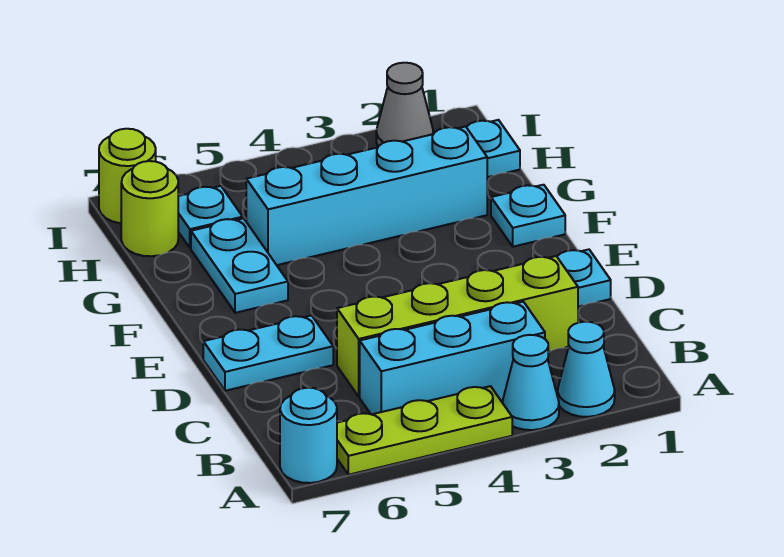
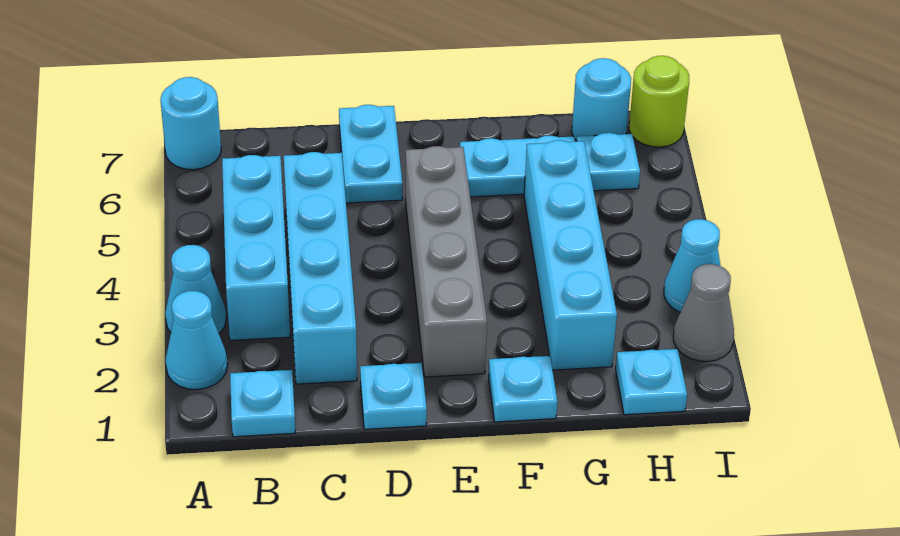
lime 1x3 plate [337,386,512,475] -> none
none -> cyan 1x1 plate [230,370,295,437]
lime 1x4 brick [337,256,578,397] -> cyan 1x4 brick [284,152,357,384]
none -> grey 1x4 brick [405,146,487,377]
lime 1x1 round brick [121,161,178,256] -> cyan 1x1 round brick [572,58,631,141]
none -> cyan 1x1 cone [664,219,720,312]

